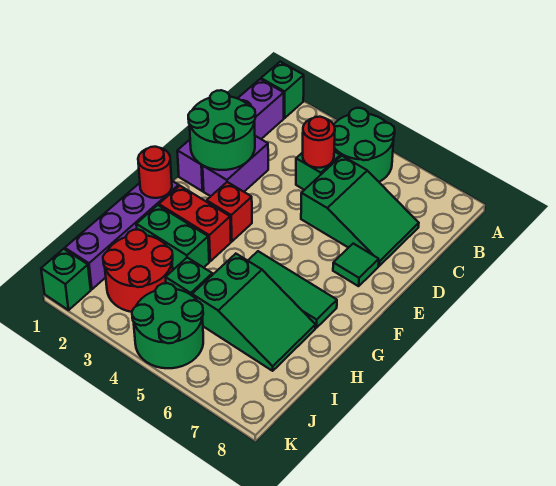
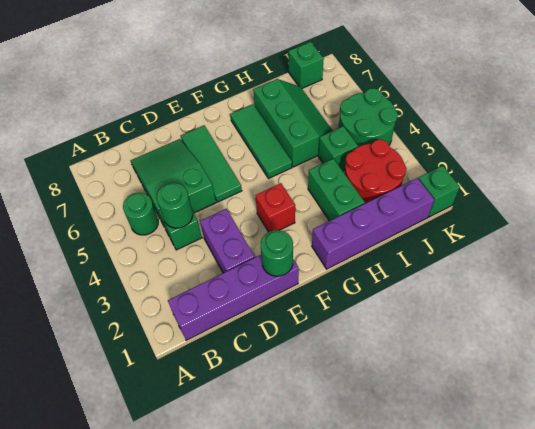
green 1x1 brick [261,62,304,118] -> green 1x1 brick moved to [289,42,324,88]
green 2x2 round brick [334,108,395,182] -> green 1x1 round brick [123,193,158,235]
red 1x1 round brick [303,117,335,168] -> green 1x1 round brick [157,183,193,228]
green 2x2 round brick [188,90,255,170] -> green 1x1 round brick [261,230,293,276]
purple 1x2 brick [203,136,268,196] -> purple 1x2 brick turned to [200,209,255,273]
green 1x1 tile [333,244,379,286] -> green 1x3 tile [181,125,242,202]
red 1x1 round brick [138,147,172,198] -> none
red 1x2 brick [159,186,231,261] -> none
green 2x3 slope [192,254,316,371] -> green 2x3 slope turned to [253,79,333,167]

